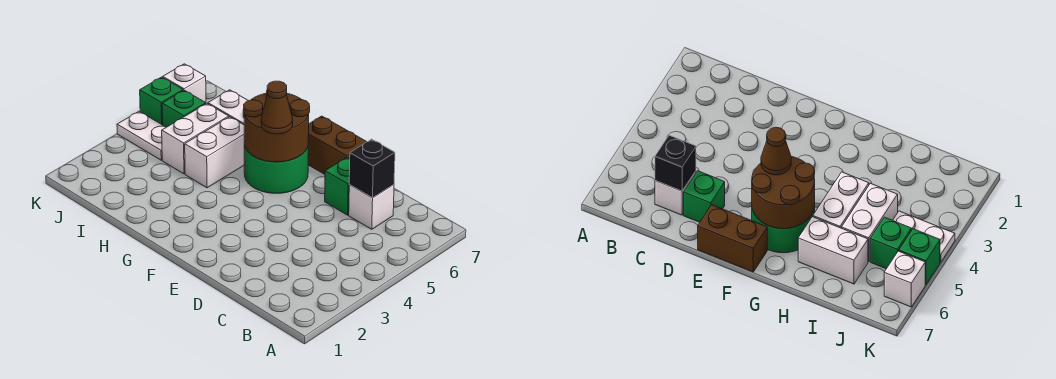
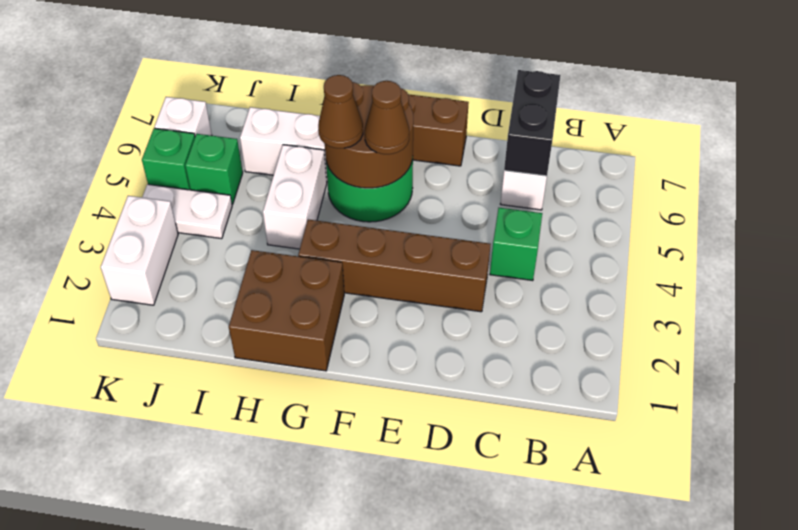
black 1x1 brick [349,139,395,198] -> black 1x2 brick [504,70,561,176]
none -> brown 1x4 brick [298,220,491,312]
green 1x1 brick [325,157,350,215] -> green 1x1 brick moved to [490,208,542,281]
none -> brown 2x2 brick [229,250,344,371]
none -> brown 1x1 cone [318,75,363,148]
white 1x2 brick [162,103,229,174] -> white 1x2 brick moved to [101,196,178,305]

